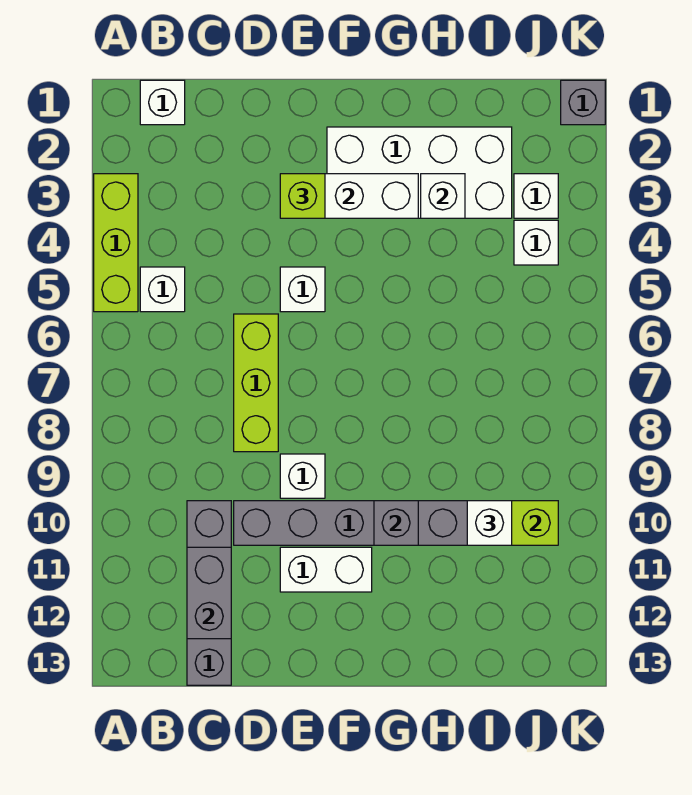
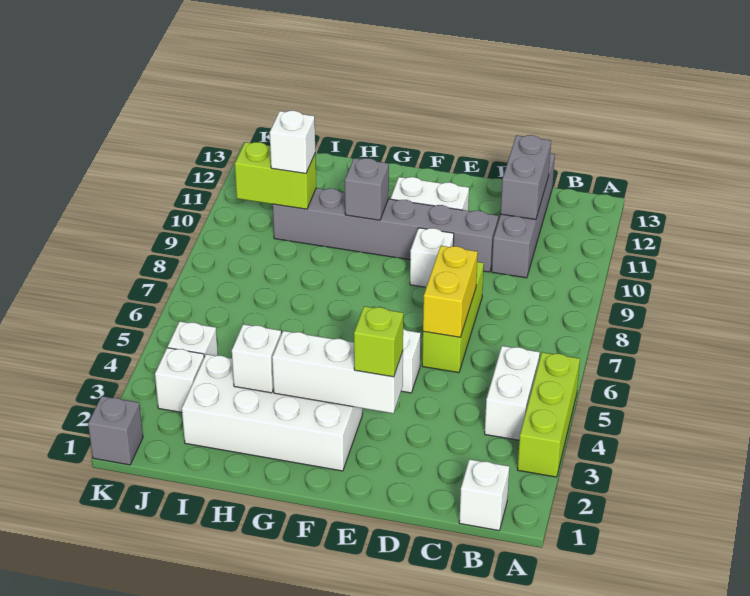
white 1x1 brick [140,267,185,312] -> white 1x2 brick [485,346,540,440]
none -> yellow 1x2 brick [423,246,478,337]

